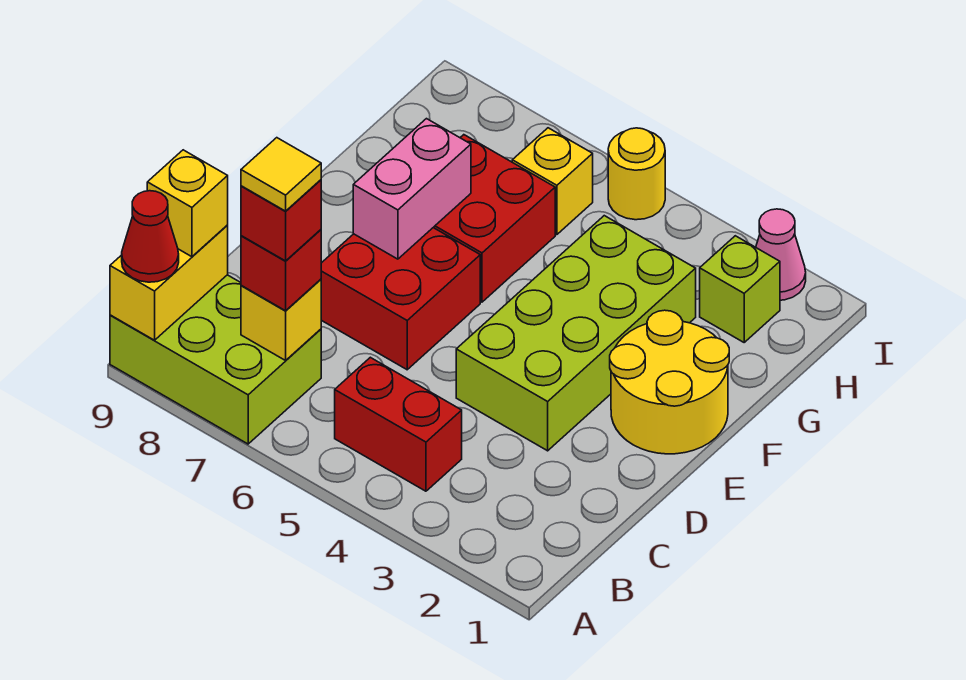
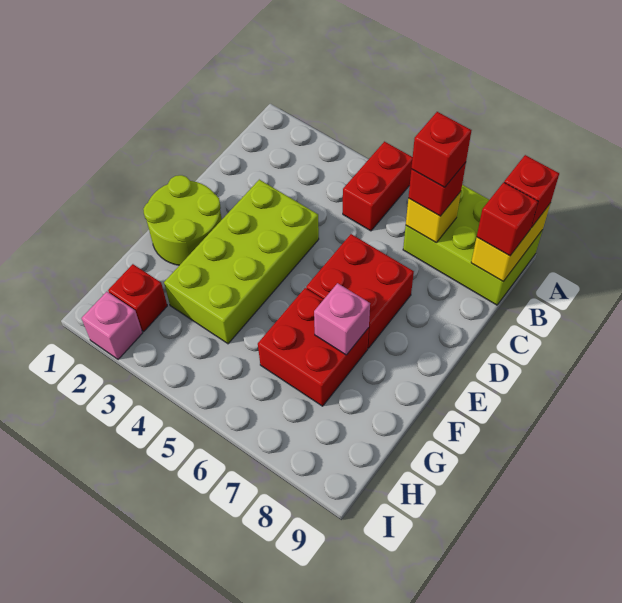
red 1x1 cone [122,191,179,282] -> red 1x1 brick [504,155,559,228]
red 1x2 brick [335,357,462,491] -> red 1x2 brick turned to [343,142,413,231]
yellow 1x1 tile [241,138,321,211] -> none
yellow 1x1 brick [147,150,228,257] -> red 1x1 brick [477,182,538,256]
yellow 2x2 round brick [610,310,729,454] -> lime 2x2 round brick [143,175,222,265]
pink 1x2 brick [353,119,471,259] -> pink 1x1 brick [314,283,370,355]
lime 1x1 brick [700,236,780,342] -> red 1x1 brick [108,264,167,331]
yellow 1x1 brick [512,128,593,235] -> none
pink 1x1 cone [756,209,806,300] -> pink 1x1 brick [82,292,142,359]
yellow 1x1 round brick [608,128,665,220] -> none

